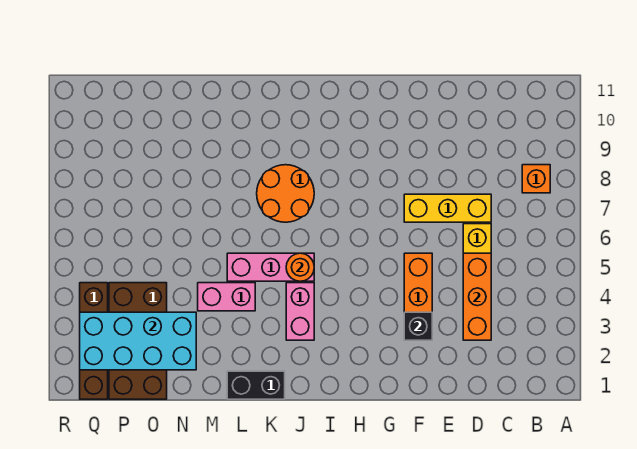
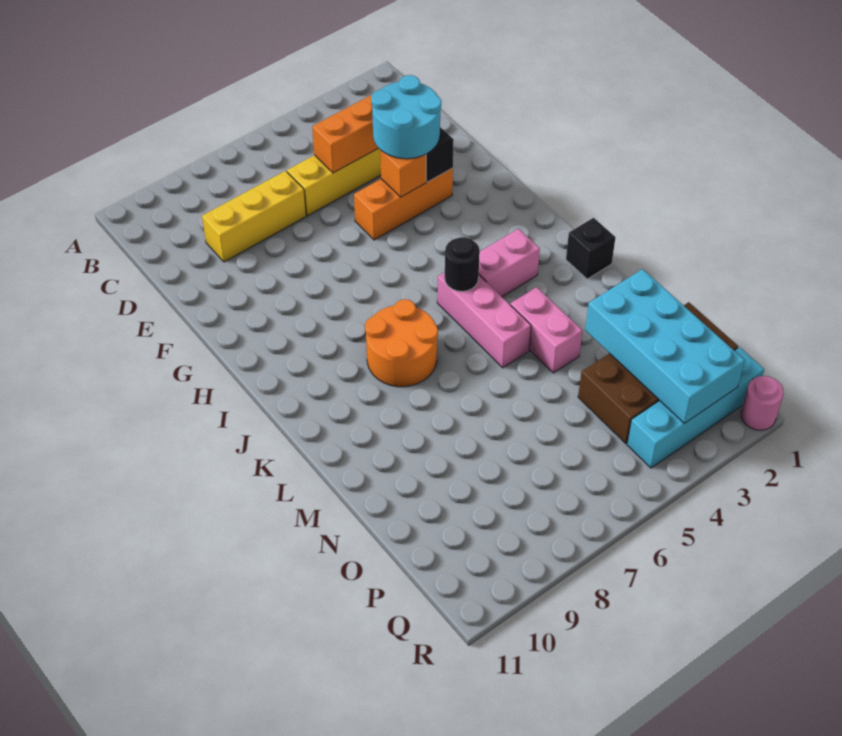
orange 1x1 brick [522,165,550,193] -> orange 1x1 brick moved to [380,150,426,197]
yellow 1x3 brick [404,194,491,222] -> yellow 1x3 brick turned to [202,171,306,262]
none -> cyan 2x2 round brick [371,75,441,159]
orange 1x1 round brick [286,253,314,281] -> black 1x1 round brick [445,237,480,291]
black 1x2 brick [227,371,285,399] -> black 1x1 brick [566,218,616,279]
brown 1x4 brick [80,283,108,399] -> cyan 1x4 brick [627,347,764,468]
none -> pink 1x1 round brick [741,376,784,430]

